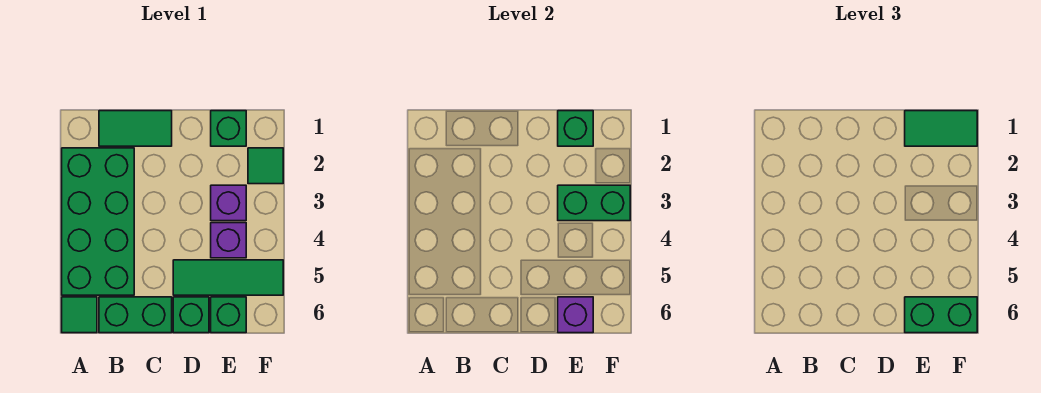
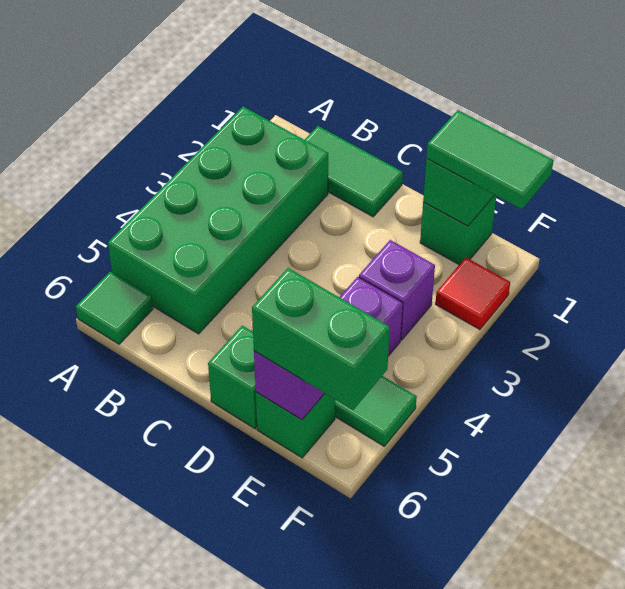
green 1x2 brick [99,297,172,333] -> none
green 1x2 brick [558,185,630,221] -> none
green 1x1 tile [248,148,283,184] -> red 1x1 tile [435,257,510,330]

